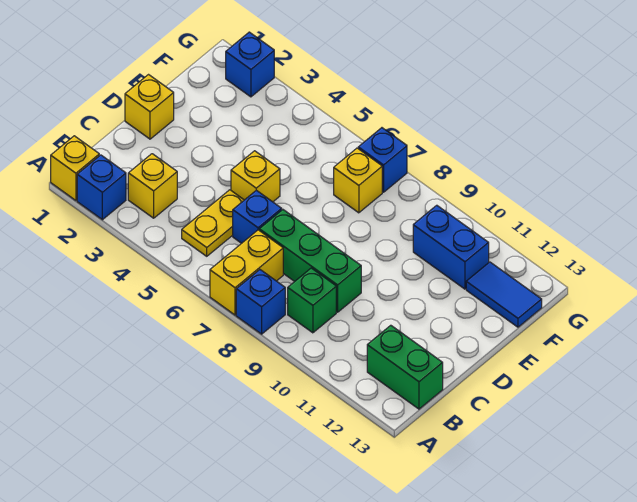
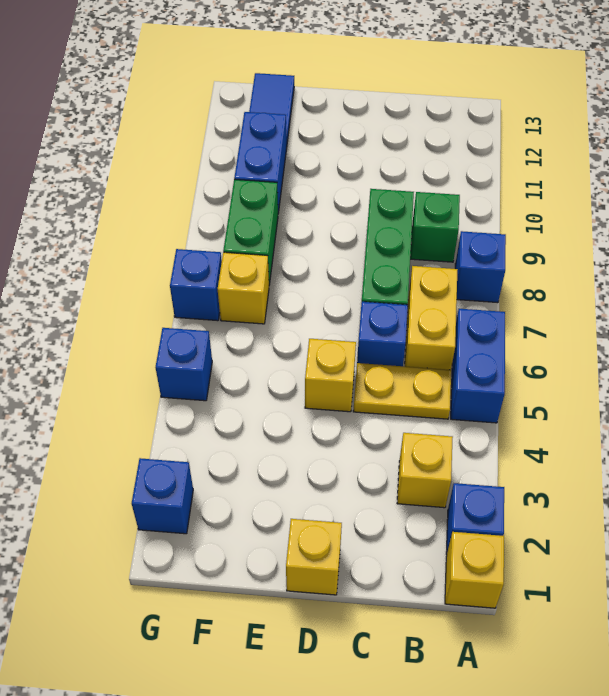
none -> blue 1x2 brick [451,309,505,423]
yellow 1x2 brick [210,230,283,315] -> yellow 1x2 brick turned to [405,266,458,370]
green 1x2 brick [367,325,443,409] -> green 1x2 brick moved to [223,179,278,285]
none -> blue 1x1 brick [156,328,212,401]

